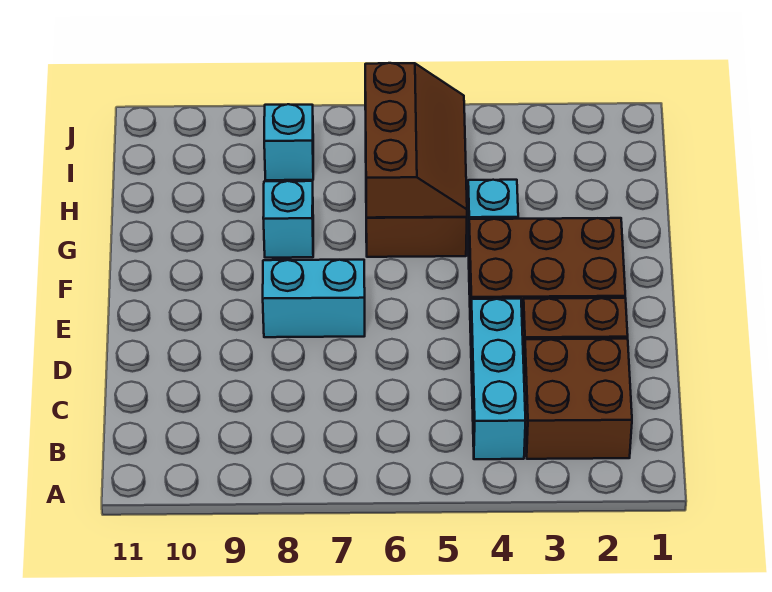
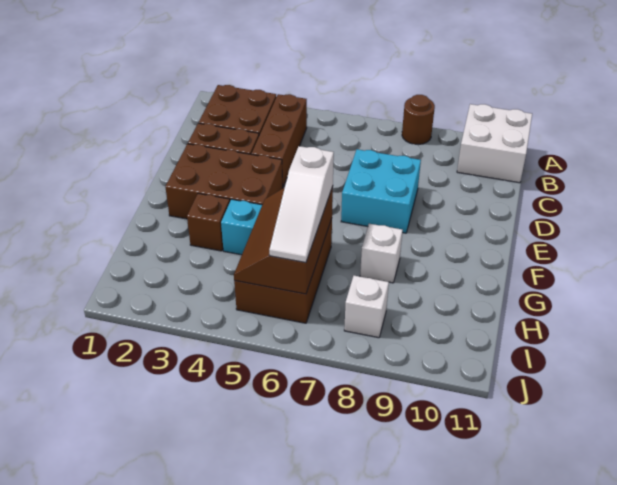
none -> brown 1x1 round brick [402,95,435,145]
none -> white 2x2 brick [457,104,532,183]
cyan 1x3 brick [471,299,525,459] -> brown 1x3 brick [252,94,307,187]
cyan 1x2 brick [263,260,365,337] -> cyan 2x2 brick [341,149,421,233]
none -> brown 1x1 brick [187,193,230,251]
none -> white 1x3 slope [269,146,334,263]
cyan 1x1 brick [263,181,313,258] -> white 1x1 brick [360,224,403,283]
cyan 1x1 brick [264,104,313,180] -> white 1x1 brick [344,276,389,338]

